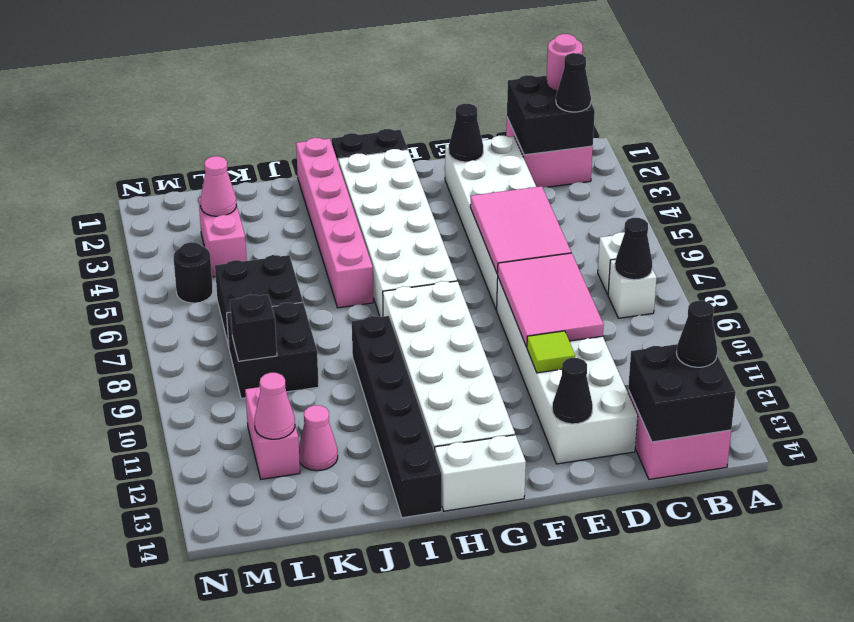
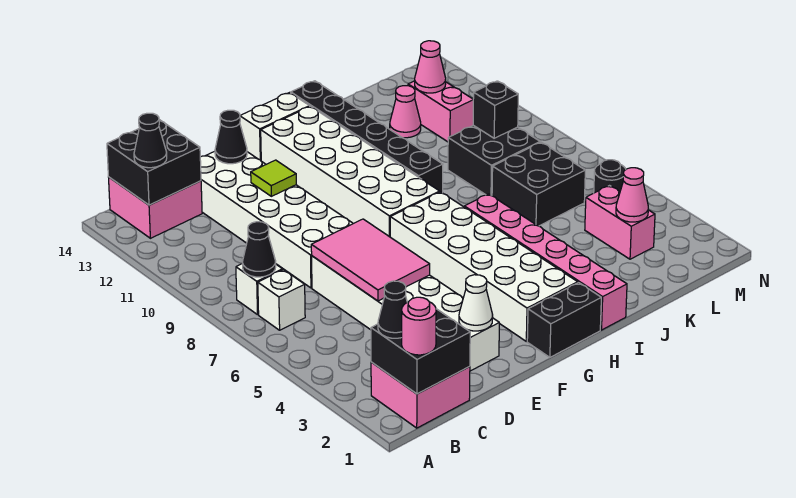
pink 2x3 tile [498,253,604,347] -> none
black 1x1 cone [449,104,483,162] -> white 1x1 cone [459,275,493,331]

